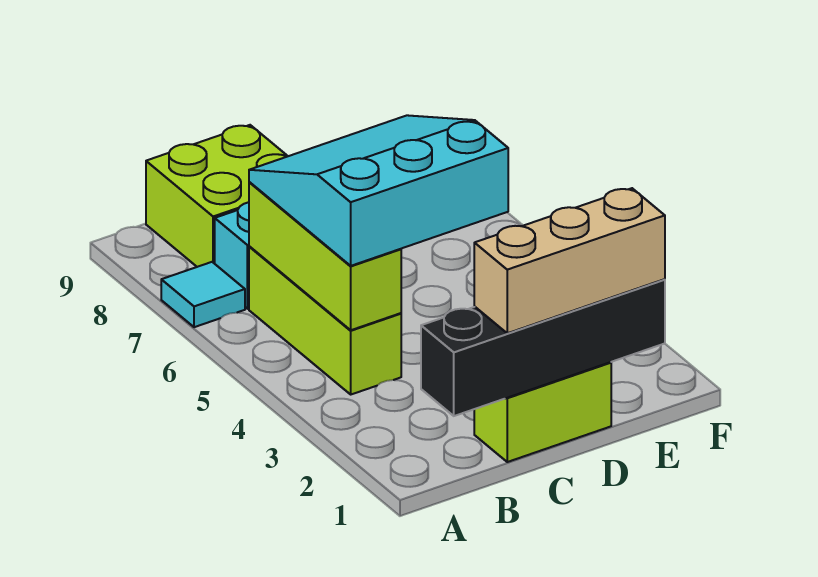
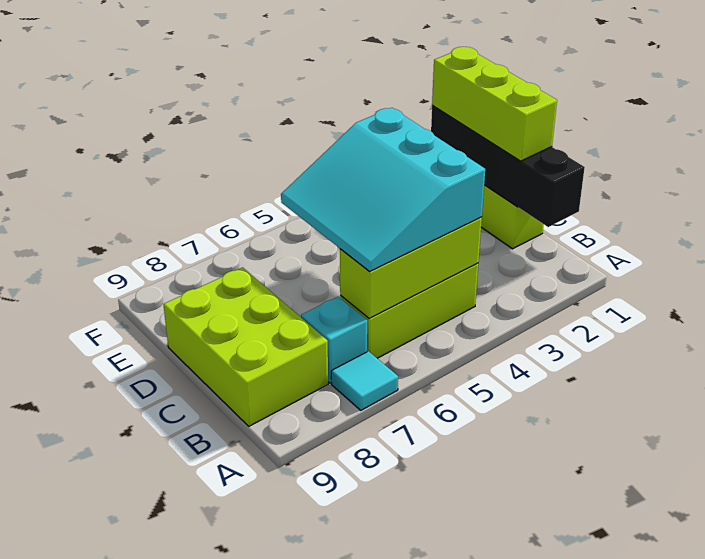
lime 2x2 brick [146,125,288,267] -> lime 2x3 brick [163,268,328,426]
tan 1x3 brick [474,188,665,333] -> lime 1x3 brick [432,47,557,161]

